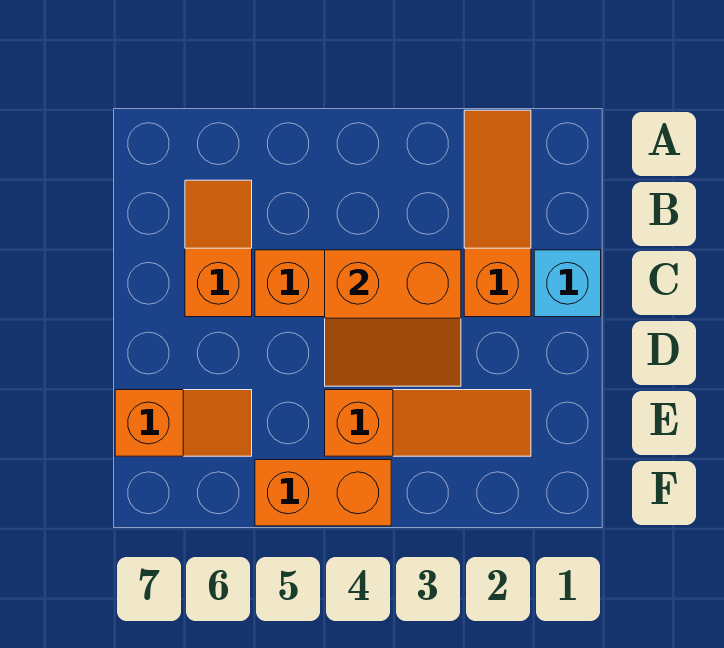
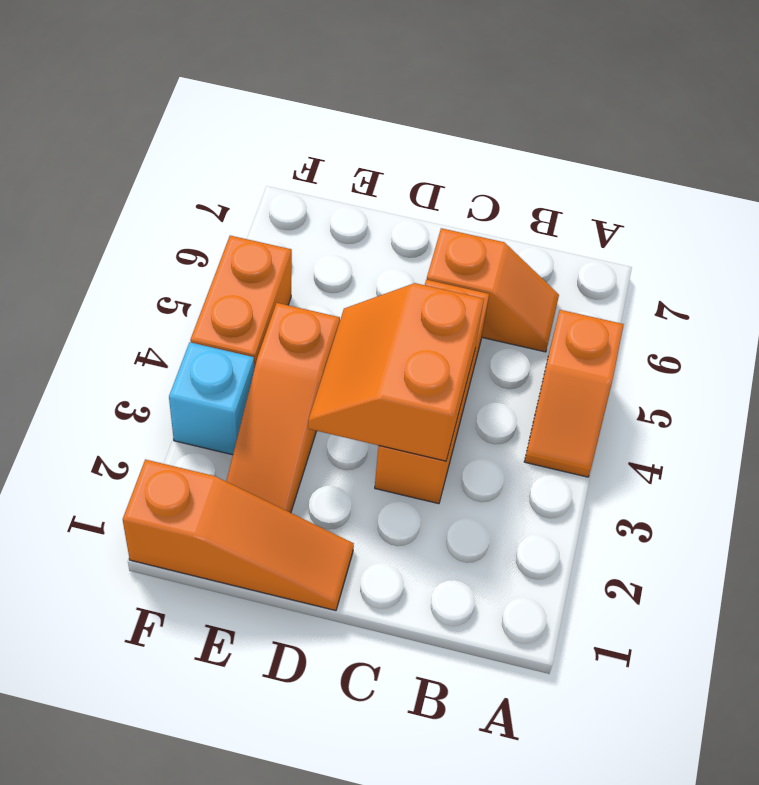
orange 1x3 slope [464,110,531,317] -> orange 1x3 slope moved to [123,459,354,611]
cyan 1x1 brick [534,250,601,317] -> cyan 1x1 brick moved to [169,342,254,455]
orange 1x2 slope [115,390,252,456] -> orange 1x2 slope moved to [524,310,624,477]

